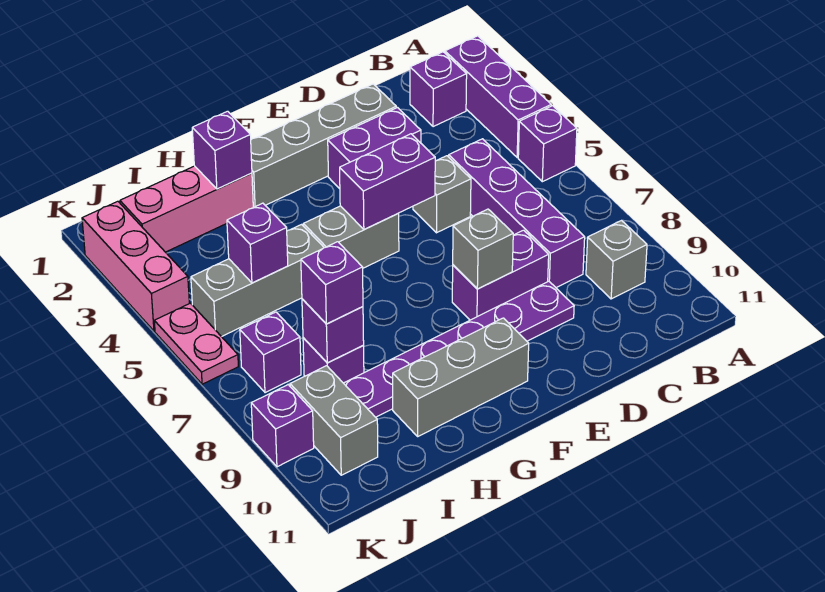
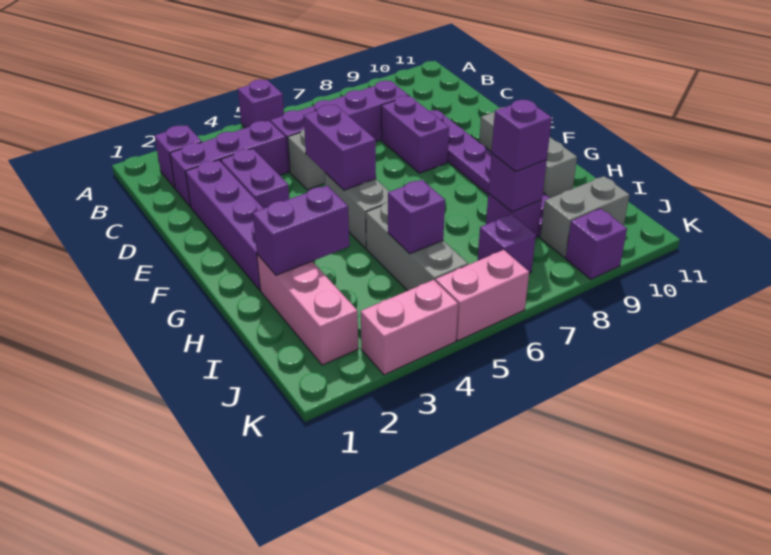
purple 1x3 brick [445,36,551,157] -> purple 1x3 brick moved to [170,121,288,207]
grey 1x1 brick [586,221,647,299] -> none
grey 1x4 brick [251,84,396,207] -> purple 1x4 brick [186,160,264,290]
grey 1x1 brick [453,209,513,289] -> none
purple 1x1 brick [192,111,252,189] -> purple 1x2 brick [253,186,349,275]
pink 1x3 brick [82,201,189,331] -> pink 1x2 brick [361,280,458,375]
pink 1x2 plate [154,303,238,384] -> pink 1x2 brick [435,250,529,341]

